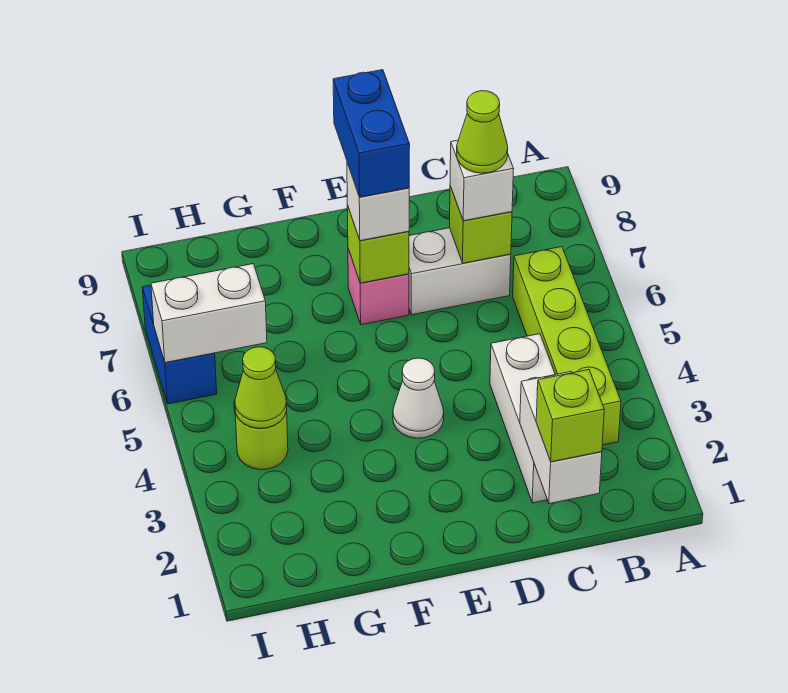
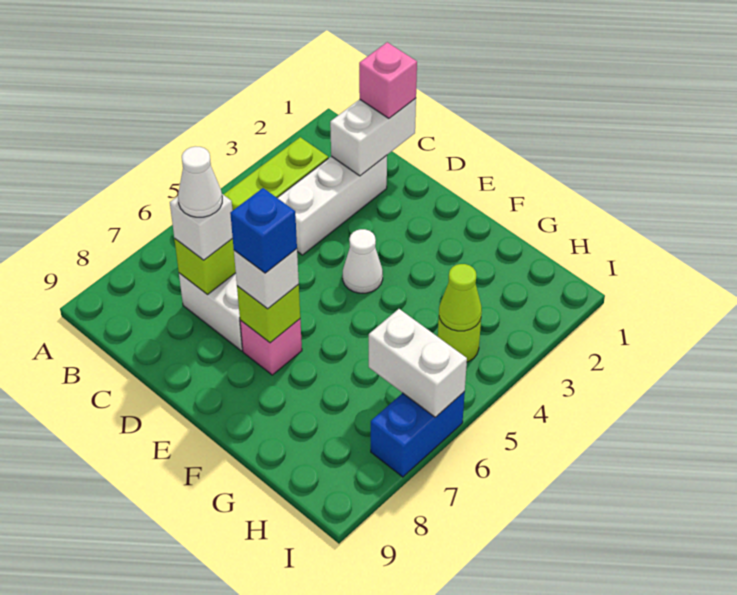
lime 1x1 brick [536,370,604,462] -> pink 1x1 brick [359,42,417,118]
lime 1x1 cone [457,91,508,173] -> white 1x1 cone [178,146,222,217]
blue 1x2 brick [333,70,410,197] -> blue 1x1 brick [230,188,297,273]

